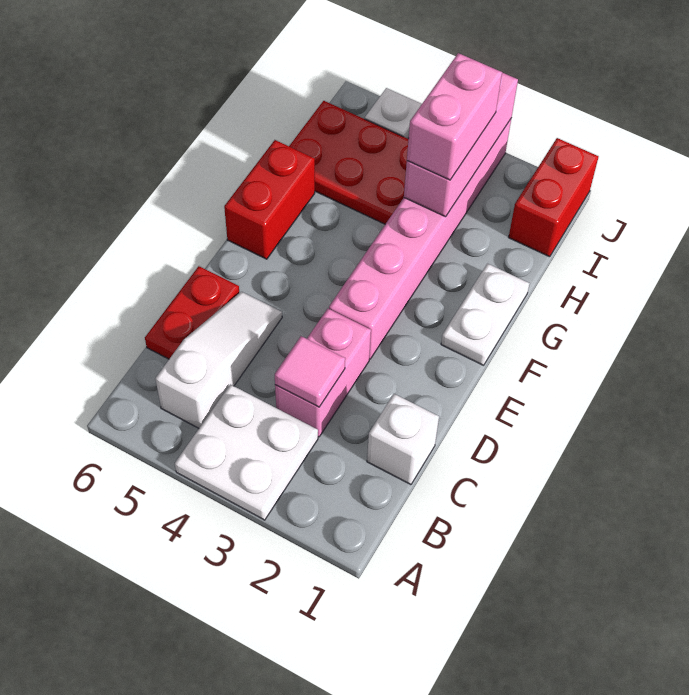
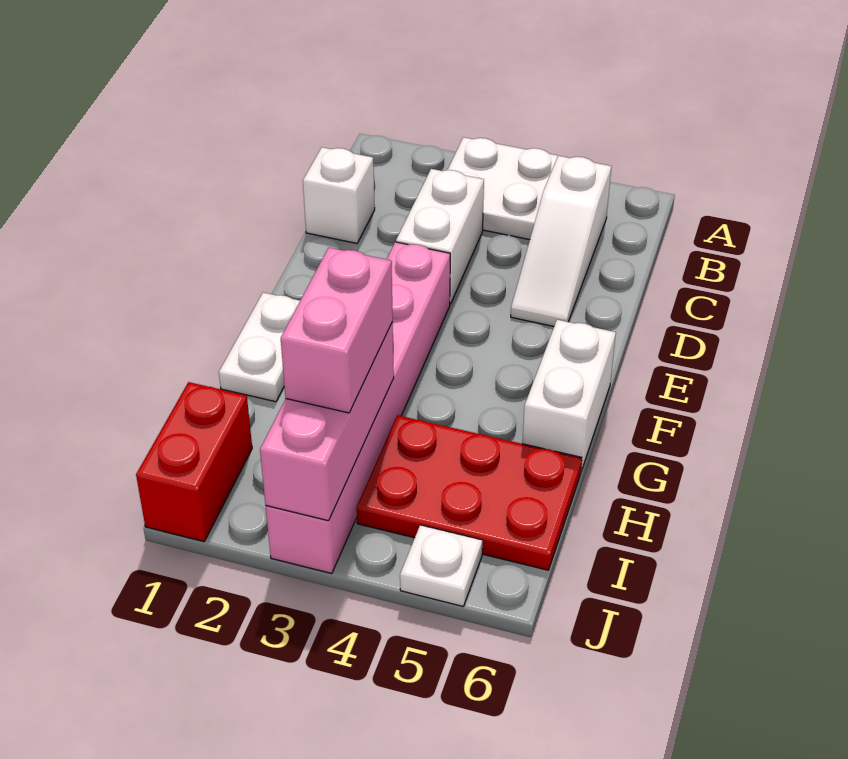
pink 1x2 brick [275,309,371,437] -> white 1x2 brick [396,169,484,304]
pink 1x1 tile [275,336,345,407] -> none
red 1x2 plate [145,266,239,359] -> none
red 1x2 brick [224,140,315,259] -> white 1x2 brick [522,320,616,471]

